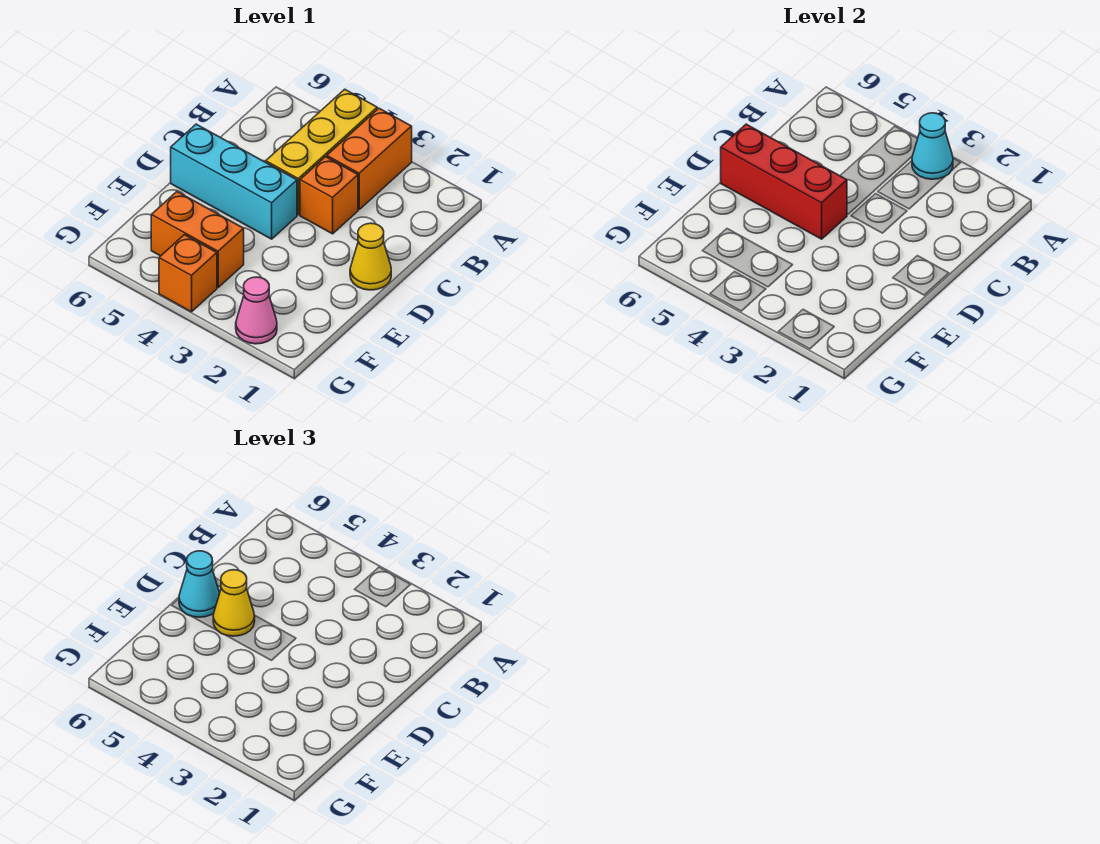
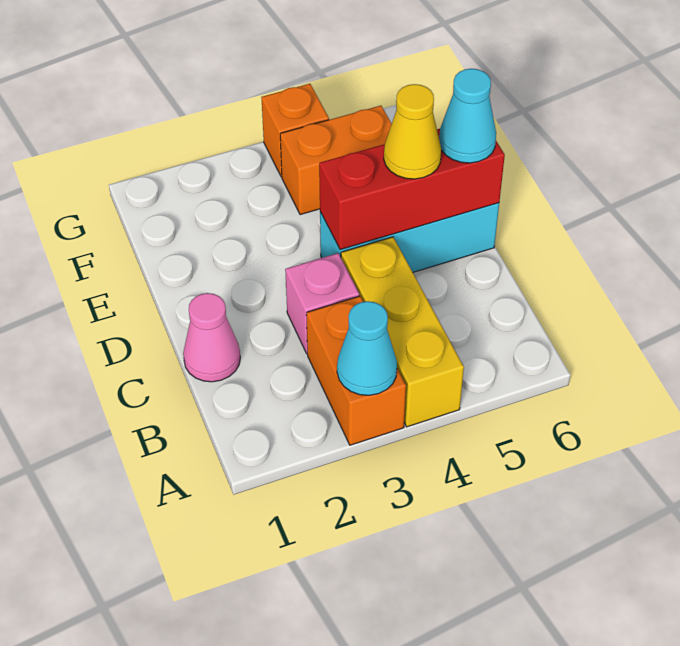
orange 1x1 brick [300,157,358,234] -> pink 1x1 brick [285,253,359,353]
yellow 1x1 cone [350,223,391,290] -> none
pink 1x1 cone [236,277,277,344] -> pink 1x1 cone moved to [183,293,240,382]

